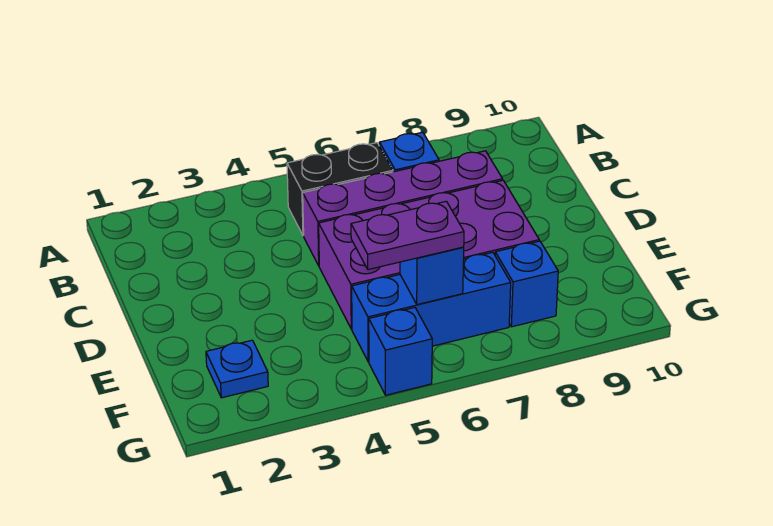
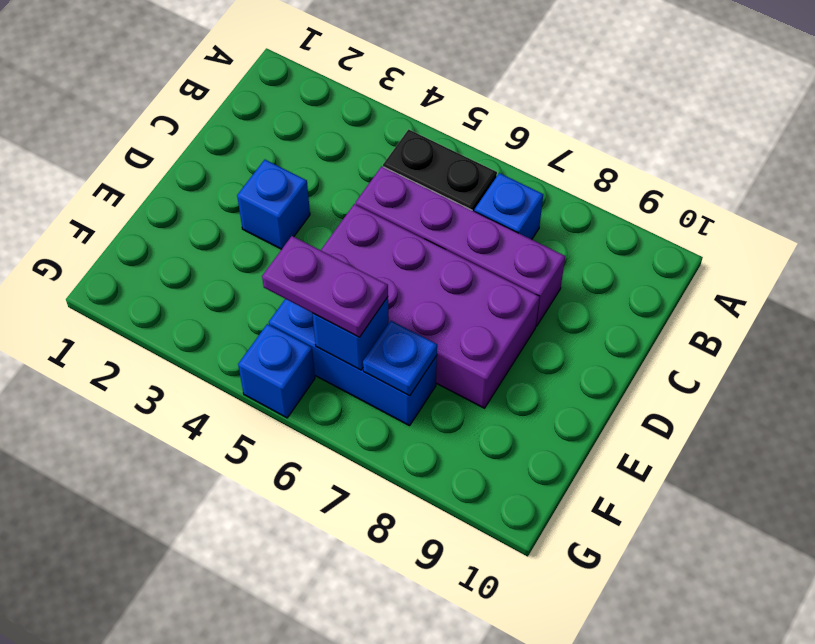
blue 1x1 plate [206,340,268,398] -> blue 1x1 plate moved to [363,321,437,396]
blue 1x1 brick [495,241,558,327] -> blue 1x1 brick moved to [237,160,310,249]

